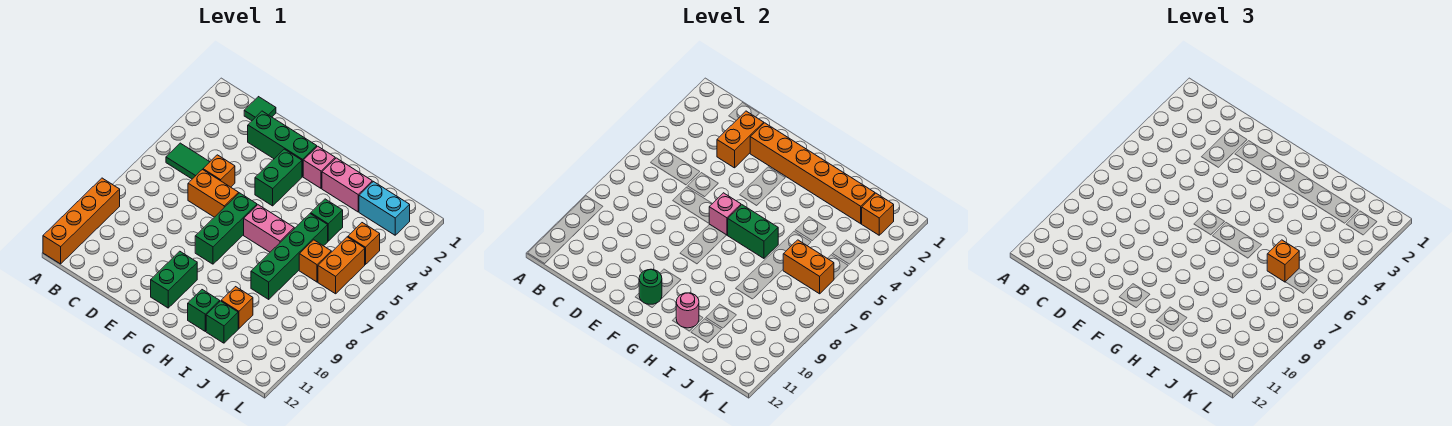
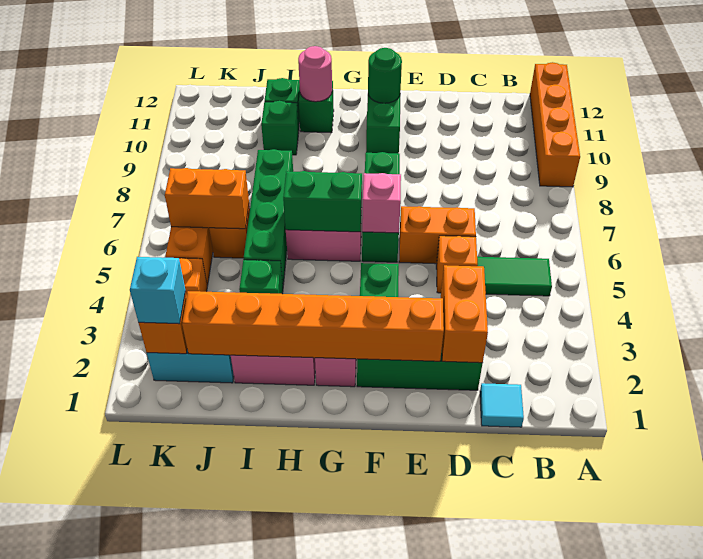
green 1x1 tile [244,97,276,121] -> cyan 1x1 tile [480,383,524,427]
orange 1x1 brick [221,287,253,329] -> green 1x1 brick [261,101,299,155]
orange 1x1 brick [1267,240,1299,282] -> none
none -> cyan 1x1 brick [130,257,186,324]

